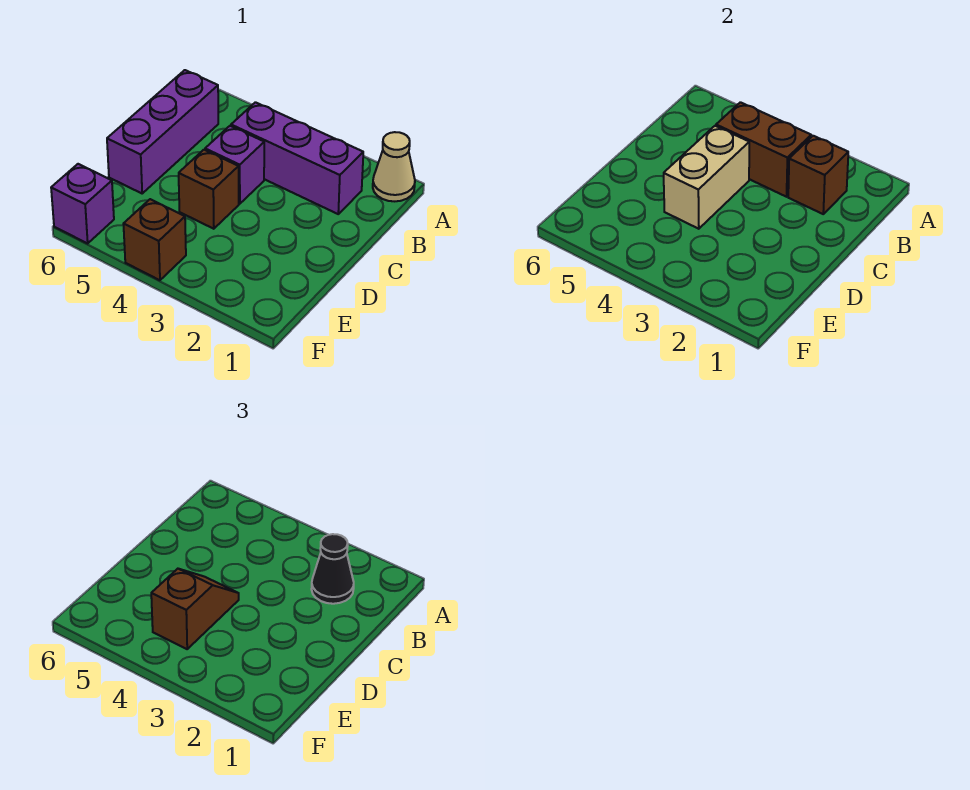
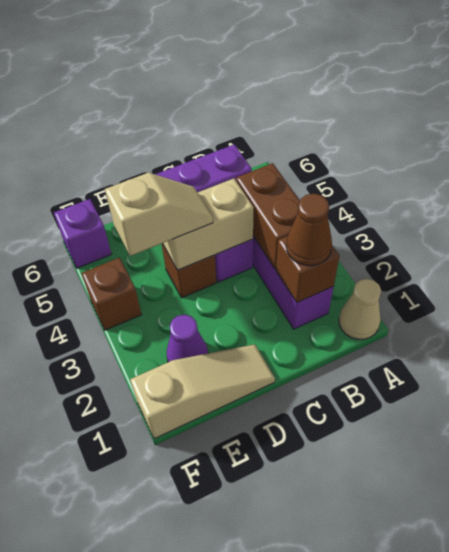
black 1x1 cone [311,534,354,604] -> brown 1x1 cone [286,194,332,266]
none -> tan 1x3 slope [130,344,275,439]
brown 1x2 slope [151,569,239,649] -> tan 1x2 slope [105,173,213,256]
none -> purple 1x1 cone [167,315,208,362]

